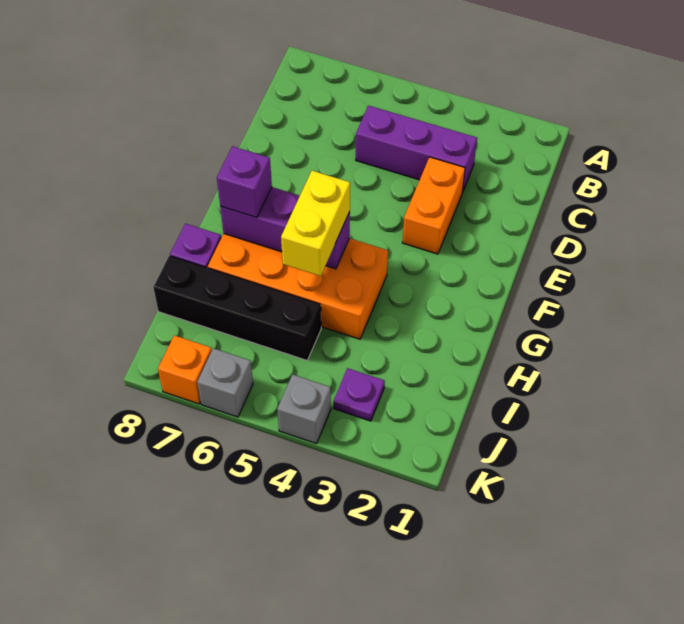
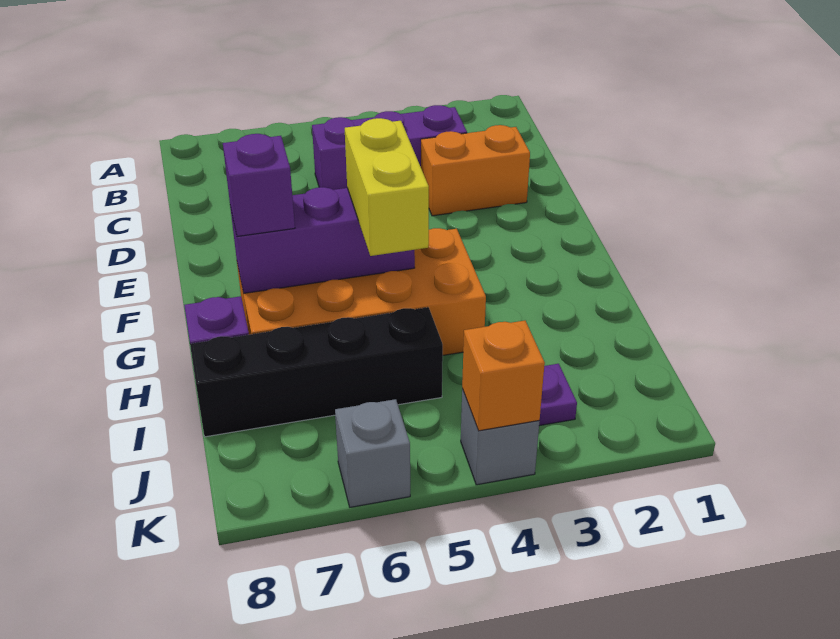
orange 1x2 brick [402,157,465,254] -> orange 1x2 brick turned to [421,125,530,216]
orange 1x1 brick [158,335,212,404] -> orange 1x1 brick moved to [462,321,545,431]

